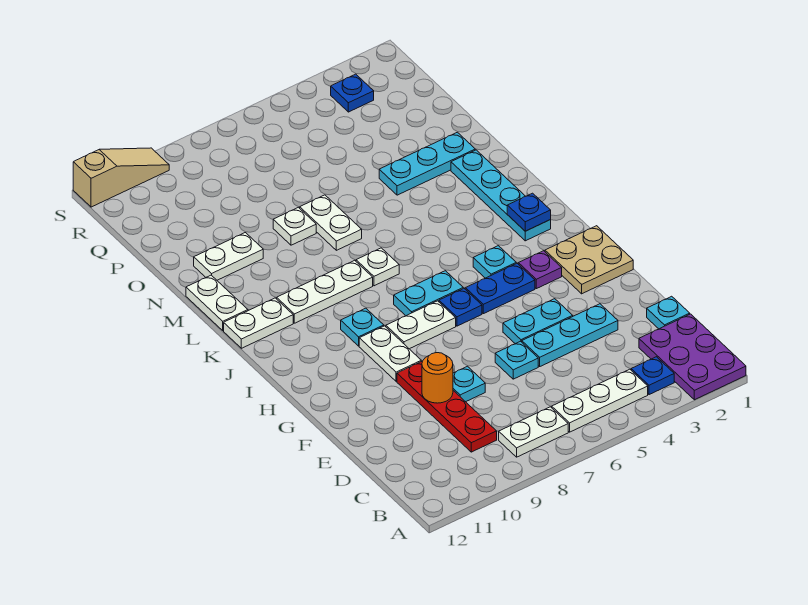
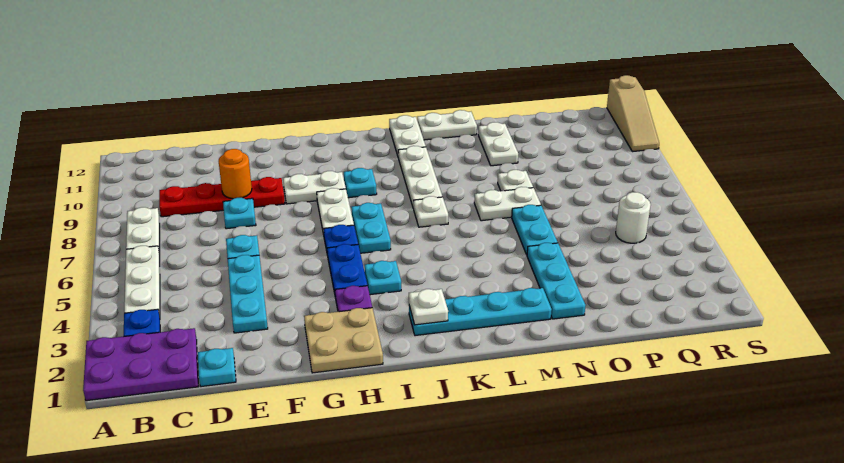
cyan 1x2 plate [503,299,573,344] -> cyan 1x2 plate moved to [512,205,558,255]
blue 1x1 plate [507,193,551,231] -> white 1x1 plate [409,289,448,325]
none -> white 1x1 round brick [616,192,651,243]
blue 1x1 plate [331,74,374,112] -> none

